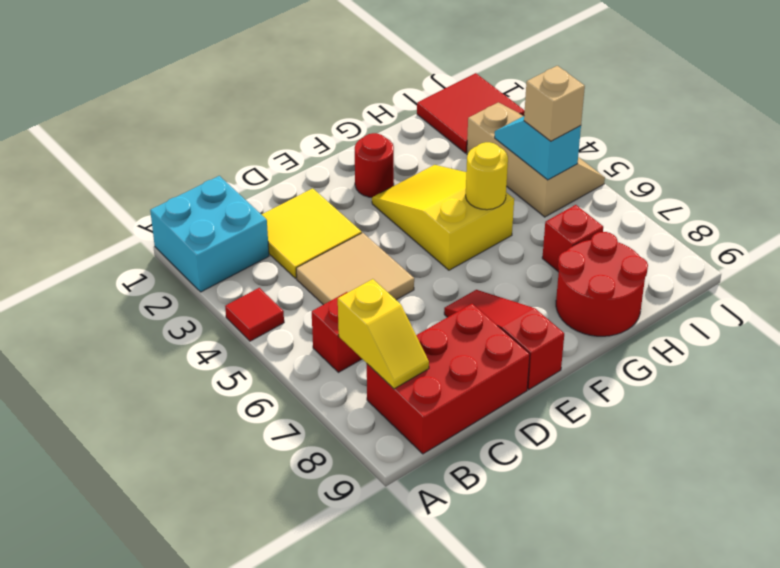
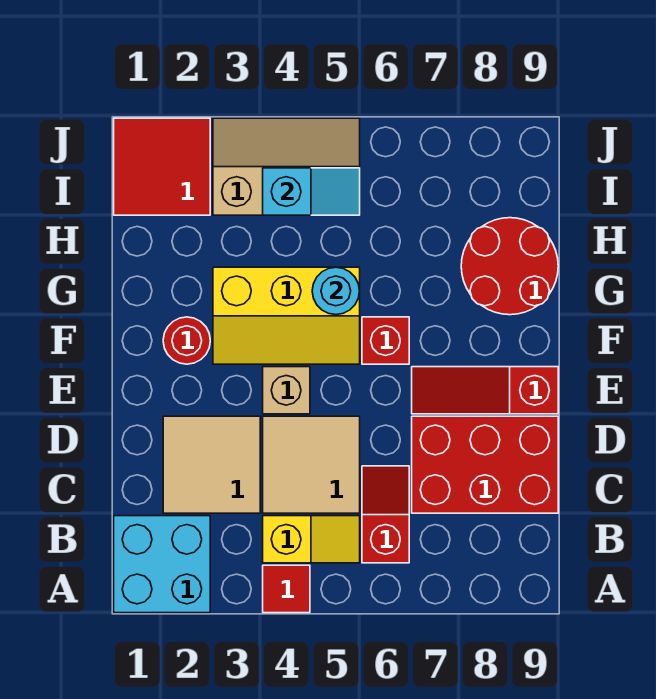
yellow 1x2 slope [338,279,429,389] -> yellow 1x2 slope moved to [263,516,360,563]
red 2x3 brick [367,304,530,454] -> red 2x3 brick turned to [412,416,558,513]
yellow 2x2 tile [261,188,362,278] -> tan 2x2 tile [163,416,260,513]
yellow 2x3 slope [372,165,514,270] -> yellow 2x3 slope turned to [213,267,360,364]
yellow 1x1 round brick [466,142,508,210] -> cyan 1x1 round brick [312,267,360,315]
red 1x1 brick [542,205,603,272] -> red 1x1 brick moved to [362,317,409,364]
cyan 1x2 slope [495,116,581,180] -> cyan 1x2 slope turned to [263,168,360,215]
tan 1x1 brick [524,66,585,141] -> tan 1x1 brick moved to [263,367,310,414]

